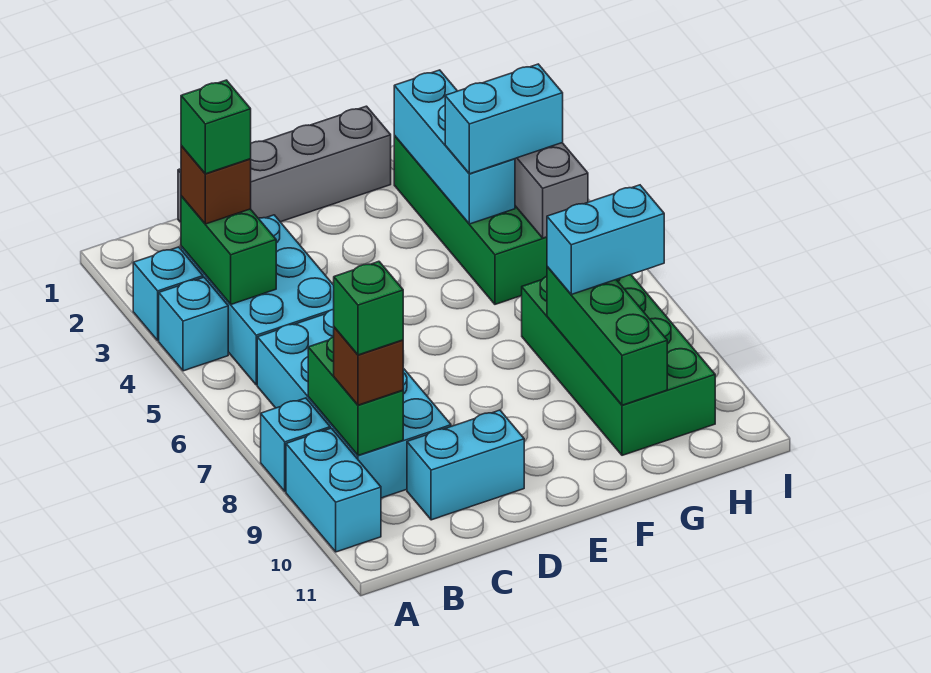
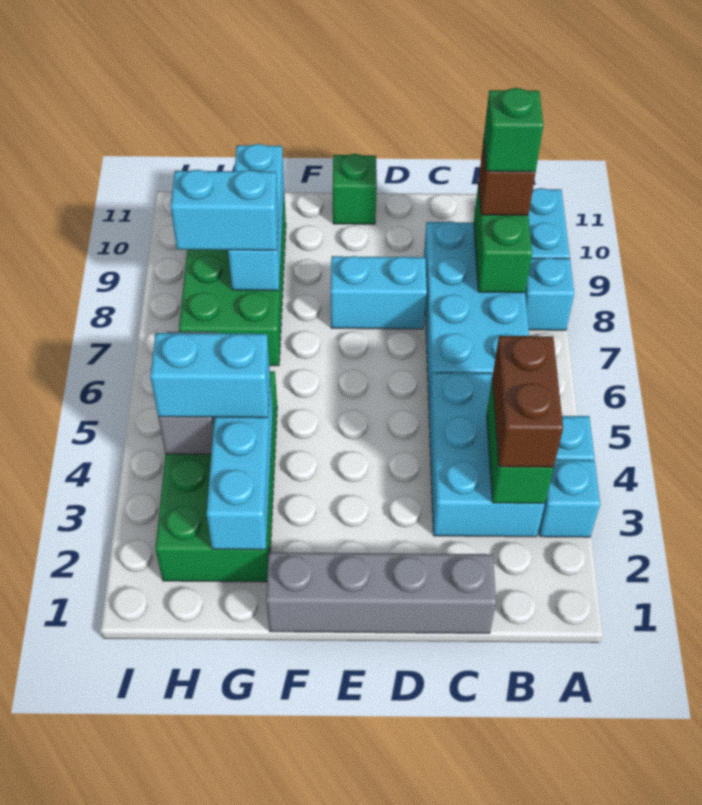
brown 1x1 brick [181,146,251,224] -> brown 1x2 brick [493,336,563,468]
green 1x1 brick [181,80,251,174] -> green 1x1 brick moved to [333,154,377,224]
cyan 1x2 brick [407,410,524,520] -> cyan 1x2 brick moved to [331,256,427,329]
green 1x3 brick [547,267,667,405] -> cyan 1x3 brick [228,144,284,291]

